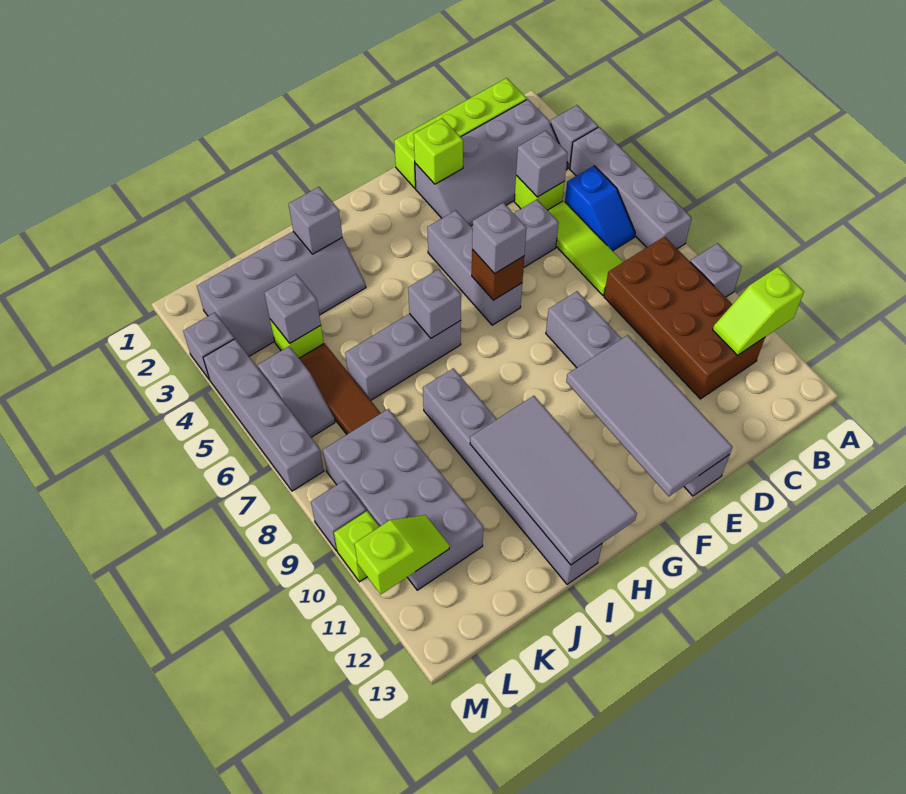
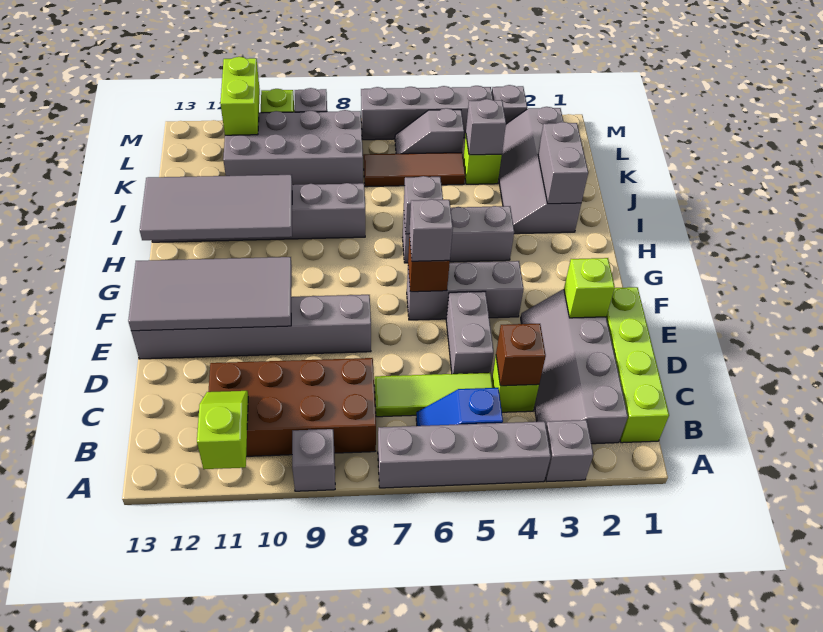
grey 1x1 brick [516,131,568,197] -> brown 1x1 brick [496,324,546,386]
grey 1x3 brick [345,314,461,400] -> grey 1x3 brick turned to [403,206,514,263]
grey 1x1 brick [289,187,342,254] -> grey 1x2 brick [538,122,588,204]
lime 1x2 slope [355,515,449,594] -> lime 1x2 brick [220,57,260,135]

